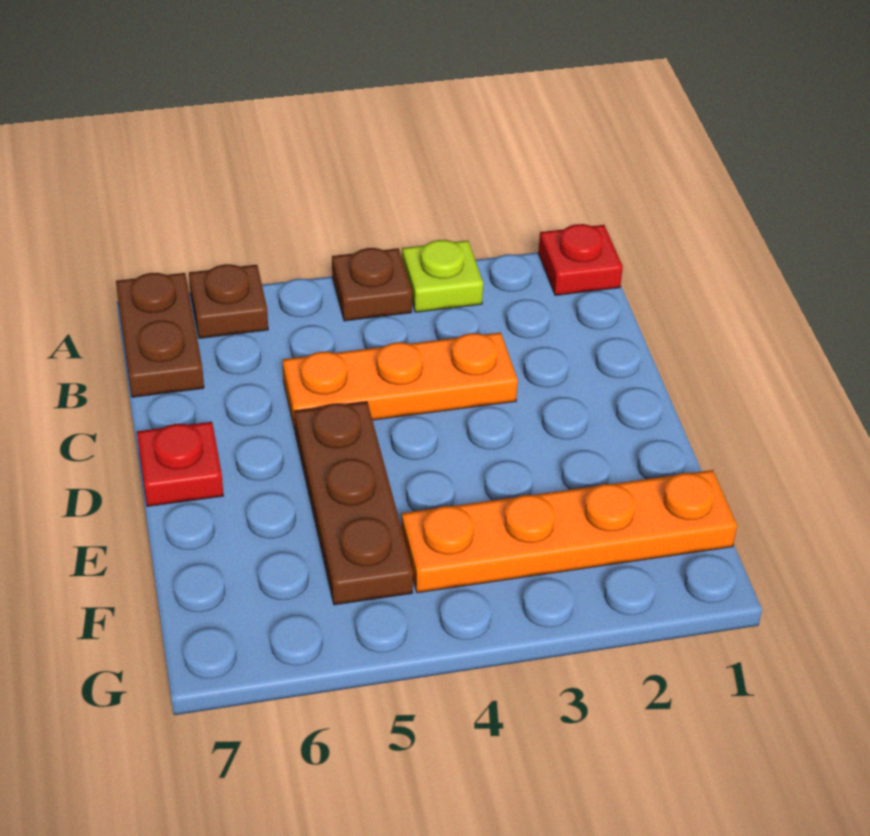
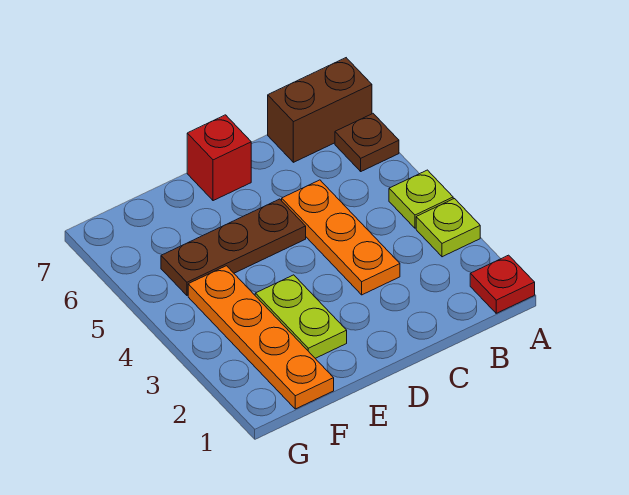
brown 1x1 plate [332,248,412,321] -> lime 1x1 plate [389,170,453,228]
brown 1x2 plate [116,273,204,397] -> brown 1x2 brick [268,58,372,162]
red 1x1 plate [137,422,223,506] -> red 1x1 brick [187,115,251,201]
none -> lime 1x2 plate [255,275,347,358]

